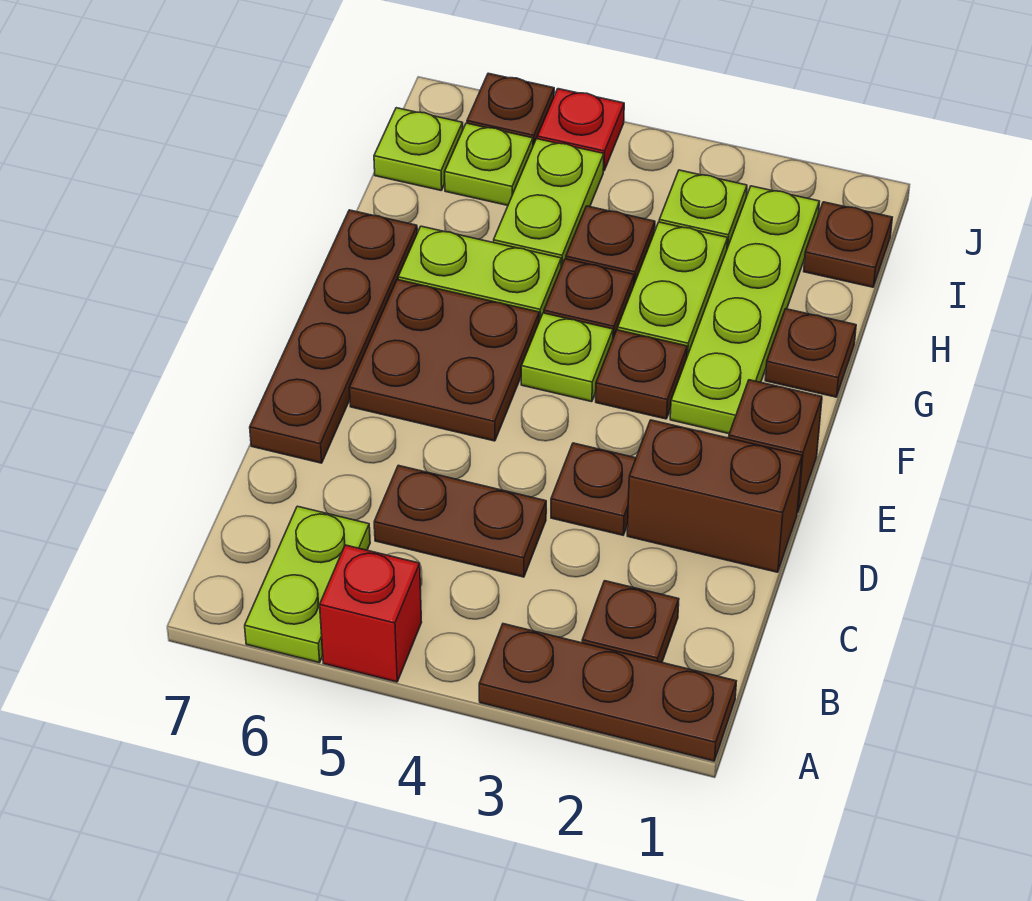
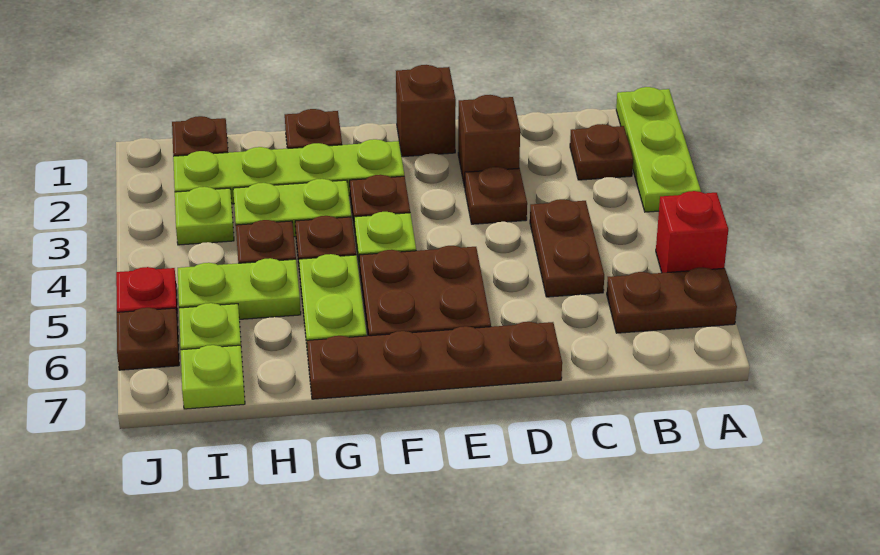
brown 1x3 plate [479,624,736,761] -> lime 1x3 plate [616,87,701,212]
lime 1x2 plate [245,506,370,663] -> brown 1x2 plate [607,267,737,333]
brown 1x2 brick [627,420,802,572] -> brown 1x1 brick [458,95,520,187]

